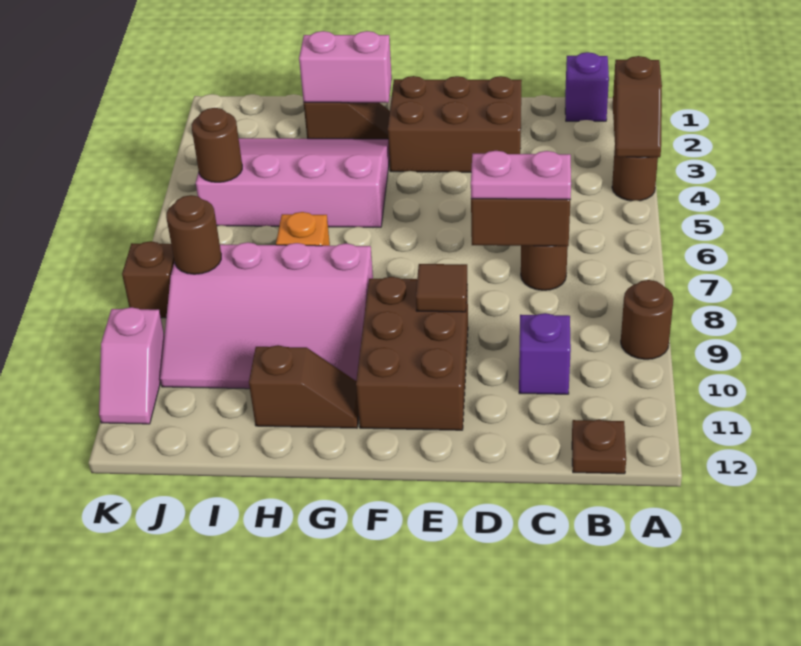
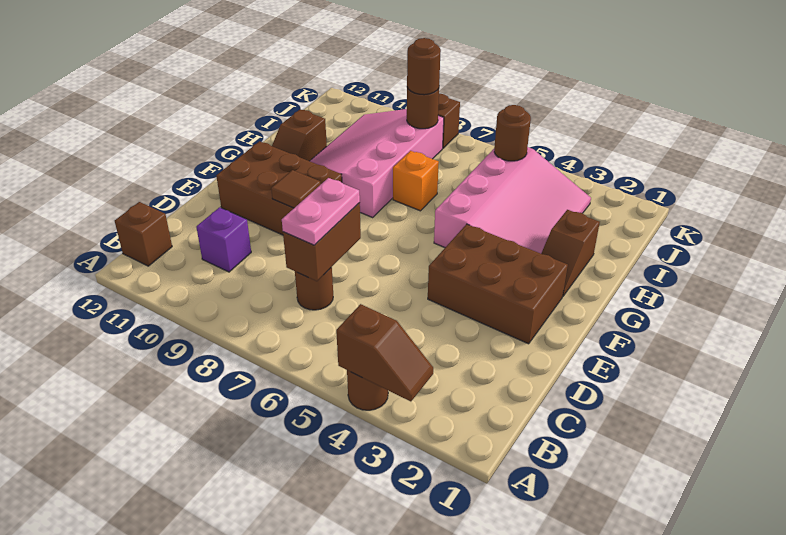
brown 1x2 slope [613,56,662,157] -> brown 1x2 slope turned to [336,304,433,401]
brown 1x1 round brick [621,280,674,359] -> brown 1x1 round brick moved to [407,38,441,95]
purple 1x1 brick [565,52,609,121] -> none
brown 1x1 plate [572,420,626,474] -> brown 1x1 brick [115,202,172,266]
brown 2x3 brick [388,76,522,172] -> brown 2x3 brick turned to [428,224,568,344]
pink 1x2 brick [299,31,392,103] -> none
pink 1x2 slope [99,307,164,424] -> none

